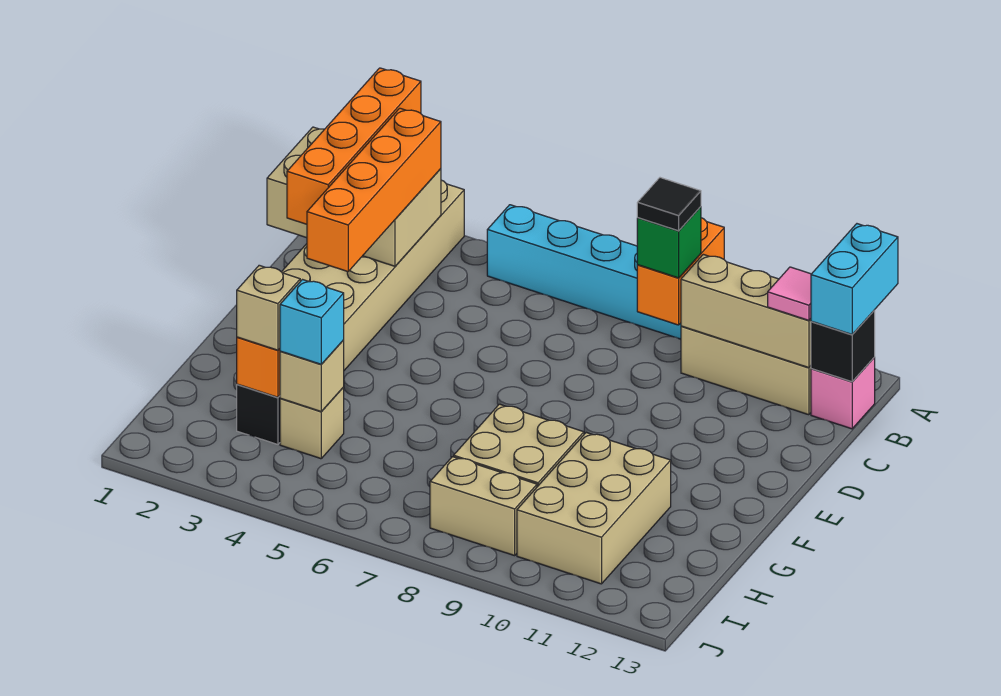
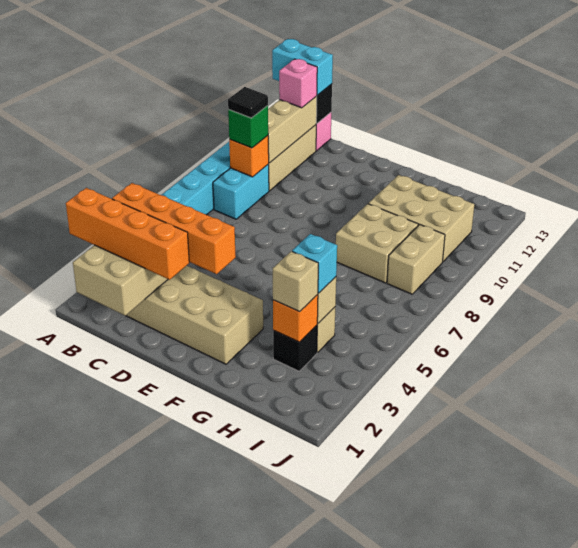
orange 1x2 brick [637,218,724,325] -> orange 1x1 brick [229,136,269,177]
none -> cyan 1x2 brick [213,164,269,219]
pink 1x1 tile [768,267,811,320] -> pink 1x1 brick [279,59,317,108]

